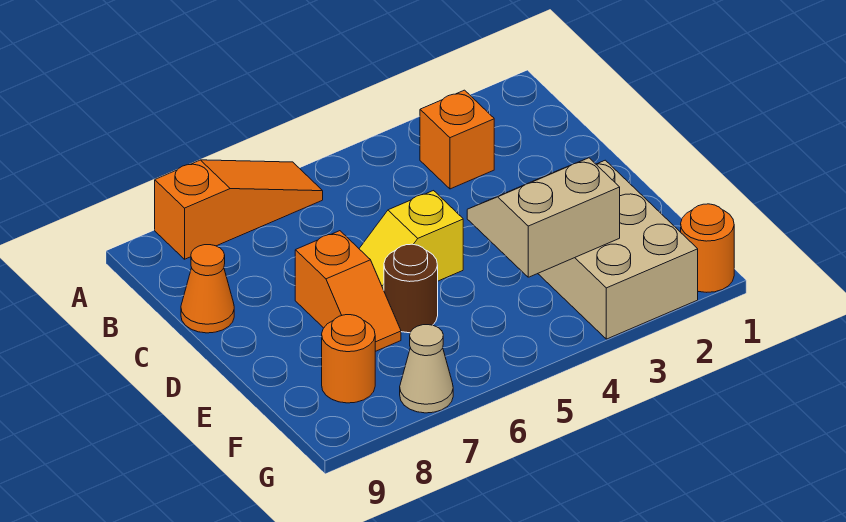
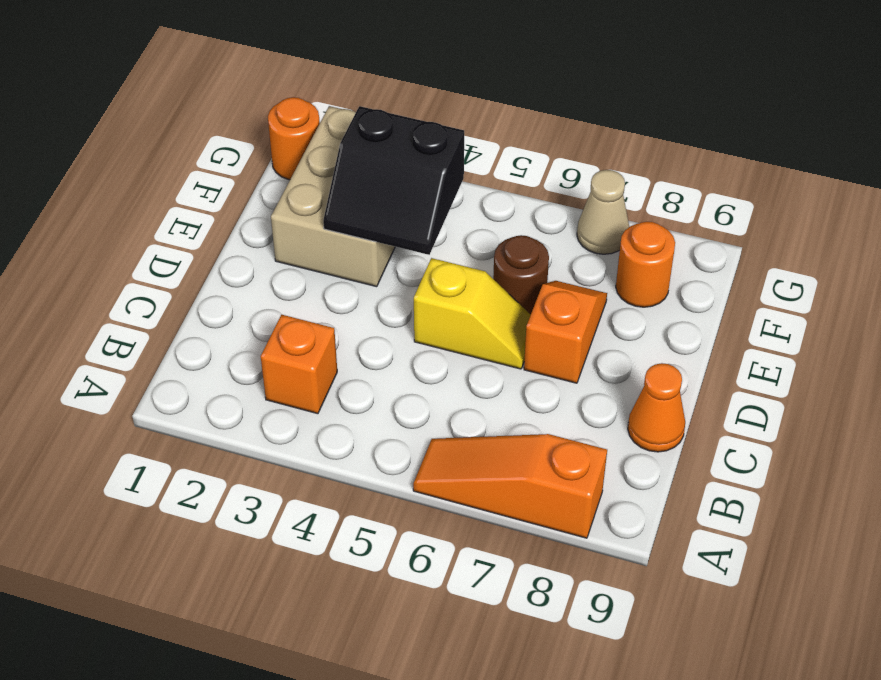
tan 2x2 slope [467,158,620,277] -> black 2x2 slope [323,106,464,255]

